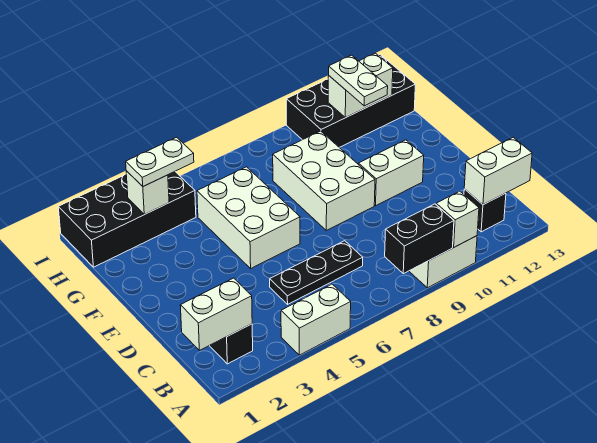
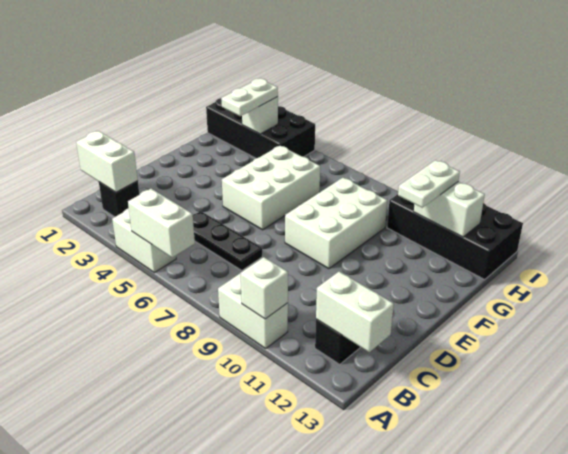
black 1x2 brick [385,204,454,274] -> none
white 1x2 brick [358,140,424,206] -> white 1x2 brick moved to [128,189,195,258]
white 1x2 plate [126,137,194,186] -> white 1x2 plate turned to [221,78,278,116]

